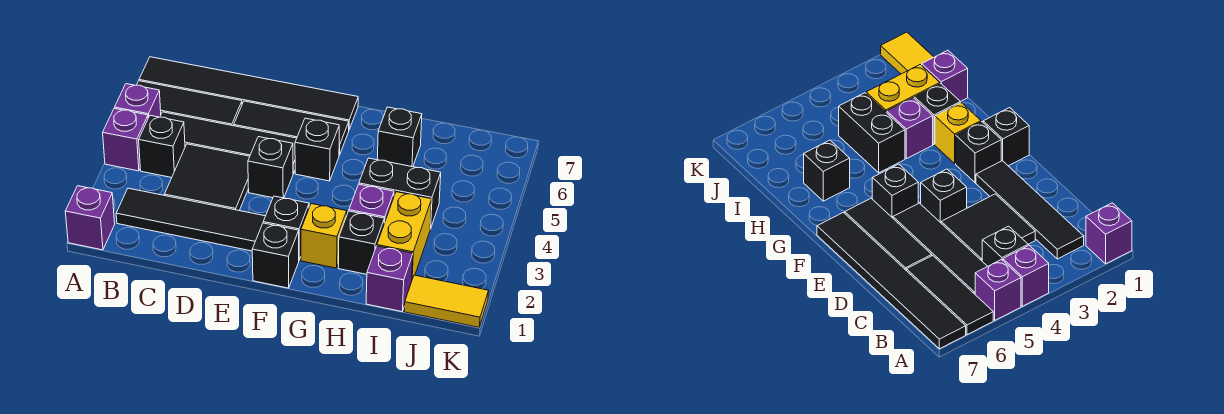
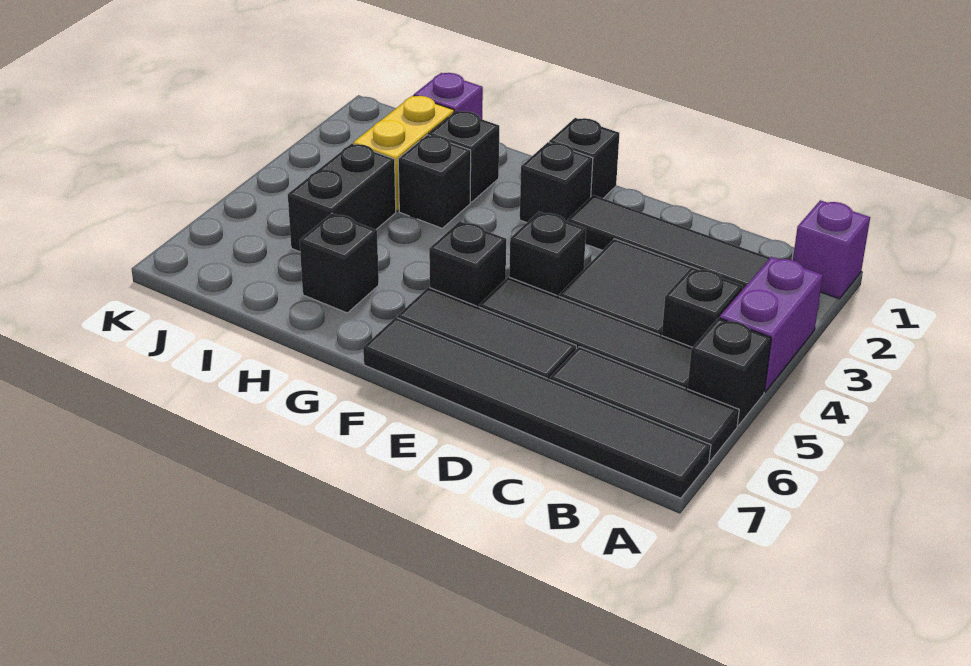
purple 1x1 brick [103,108,148,171] -> purple 1x2 brick [720,257,823,392]
purple 1x1 brick [115,84,161,118] -> black 1x1 brick [687,318,771,426]
yellow 1x1 brick [301,204,347,268] -> none
purple 1x1 brick [349,184,394,223] -> black 1x1 brick [398,135,471,228]
black 1x2 brick [359,158,441,229] -> black 1x2 brick turned to [288,144,396,252]
yellow 1x2 tile [404,275,488,327] -> none

